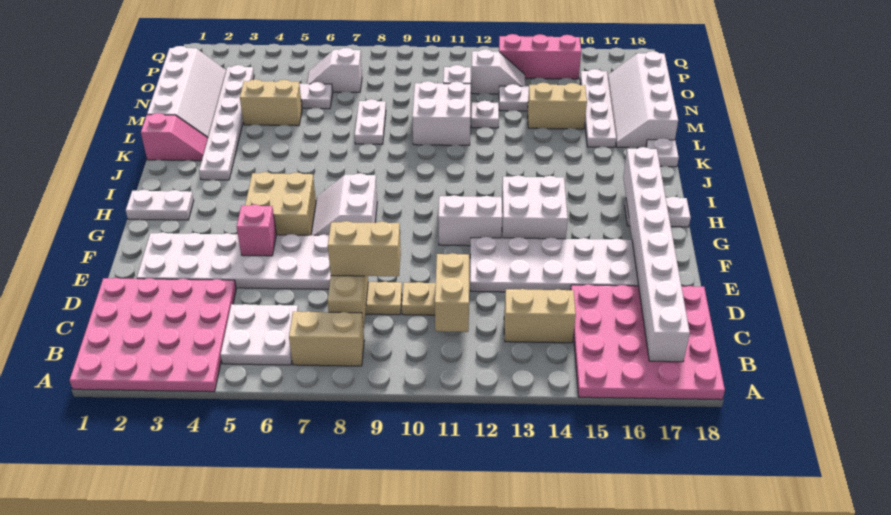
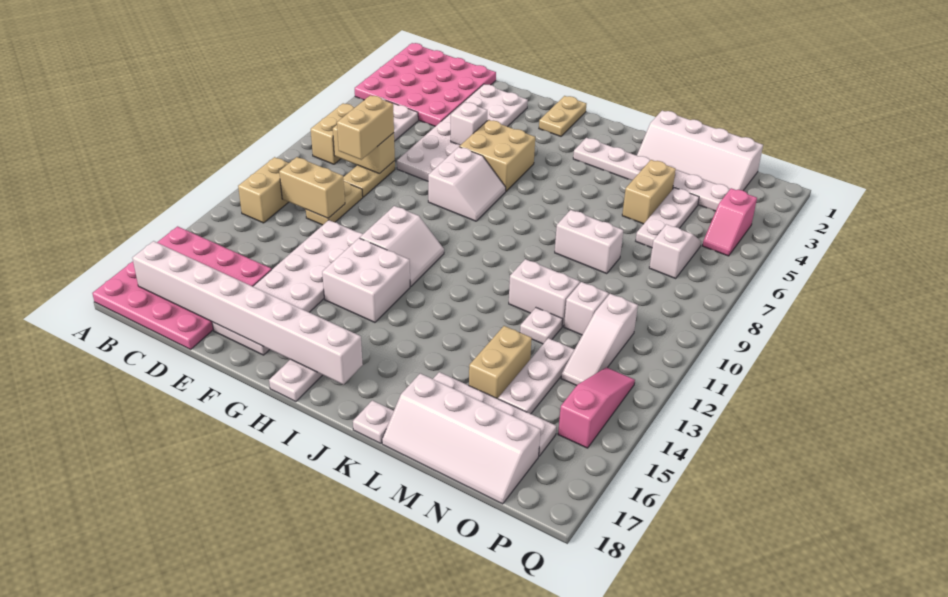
tan 1x2 brick [504,289,576,343] -> tan 1x2 brick moved to [238,157,289,223]
pink 1x1 brick [237,205,276,256] -> white 1x1 brick [451,102,487,145]
white 2x2 slope [311,173,377,235] -> white 2x2 slope turned to [428,147,506,221]
white 1x2 plate [126,190,194,220] -> tan 1x2 plate [539,96,586,136]
pink 1x2 slope [141,113,208,161] -> pink 1x2 slope moved to [702,188,757,256]
white 1x2 plate [355,99,386,144] -> white 1x2 brick [555,210,623,274]
white 2x2 brick [412,81,471,145] -> white 1x2 brick [509,259,580,327]
white 2x4 slope [608,51,678,148] -> white 2x4 slope turned to [382,373,541,504]
white 1x2 slope [472,49,525,94] -> white 1x3 slope [561,294,638,386]
pink 1x3 brick [499,34,581,79] -> pink 1x3 slope [558,367,635,448]

